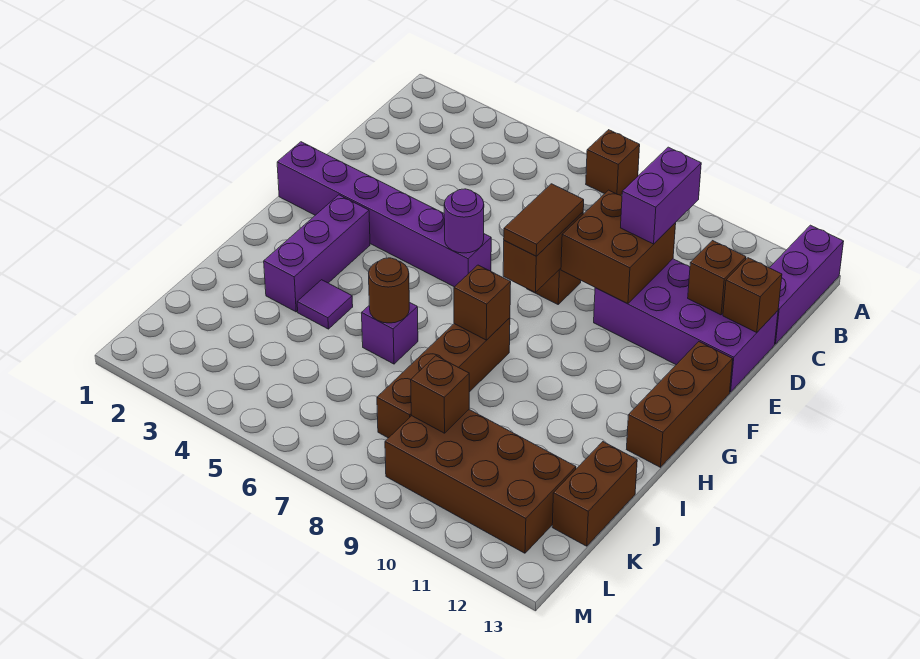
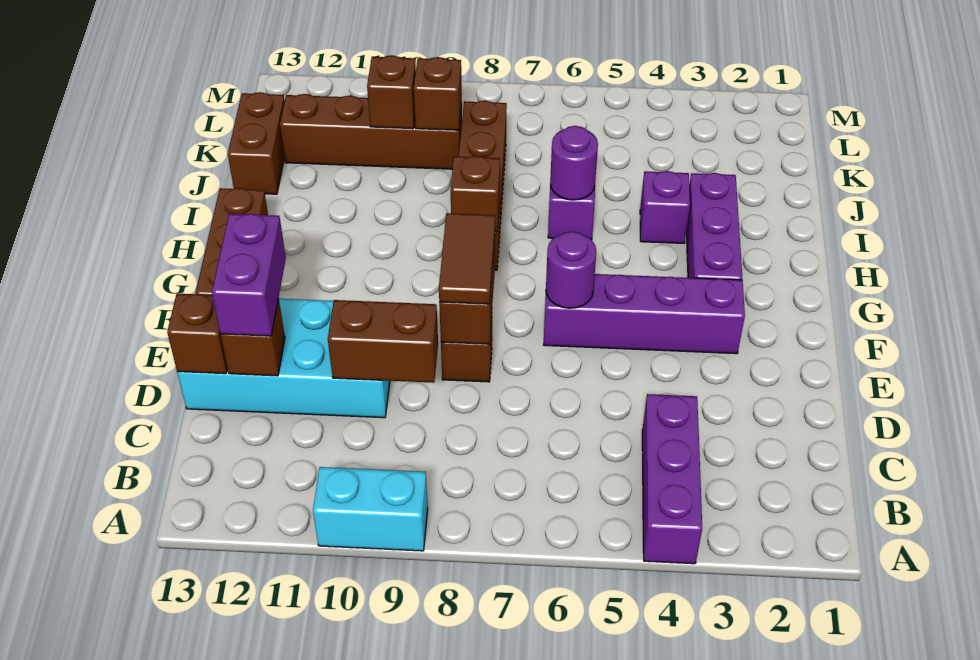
brown 1x1 brick [586,130,640,195] -> brown 1x1 brick moved to [367,55,416,129]
none -> cyan 1x2 brick [313,467,428,551]
purple 1x3 brick [770,225,844,344] -> purple 1x3 brick moved to [642,394,702,564]
purple 1x2 brick [621,147,701,244] -> purple 1x2 brick moved to [212,214,286,336]
brown 2x2 brick [561,190,676,304] -> brown 1x2 brick [328,300,438,383]
purple 2x4 brick [594,259,778,392] -> cyan 2x4 brick [177,299,390,418]
purple 1x6 brick [277,142,491,287] -> purple 1x4 brick [544,274,745,354]
purple 1x1 tile [297,280,353,329] -> purple 1x1 brick [640,171,690,243]
brown 1x1 round brick [369,258,409,323] -> purple 1x1 round brick [550,126,598,200]
brown 2x4 brick [385,410,576,553] -> brown 1x4 brick [280,94,462,169]

